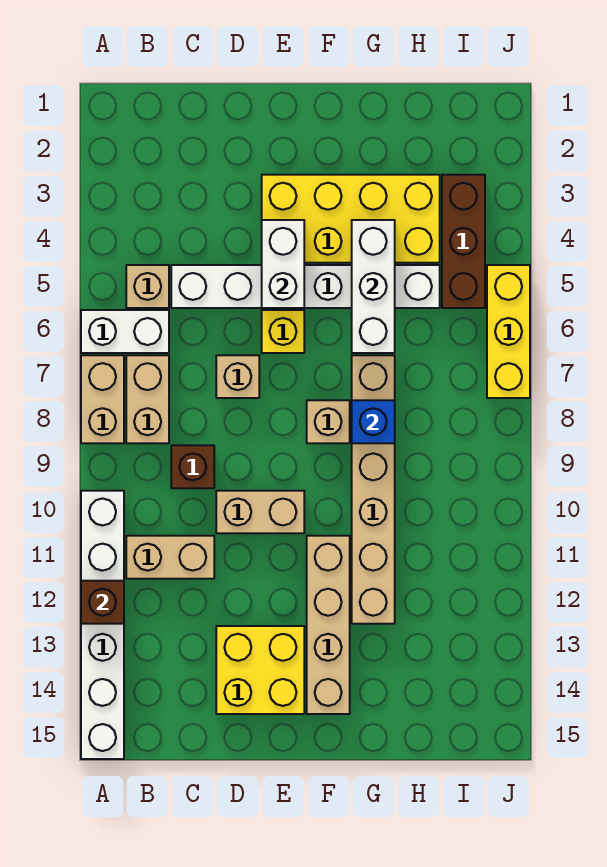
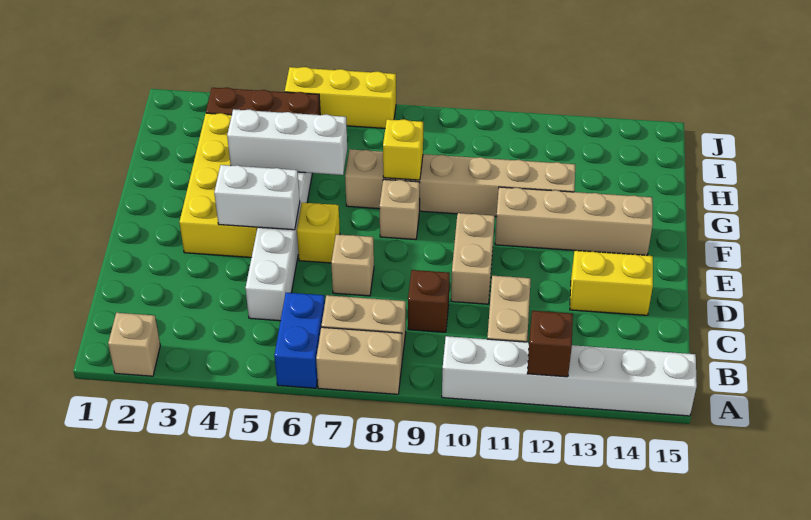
white 1x2 brick [81,310,169,353] -> blue 1x2 brick [274,293,325,388]
tan 1x1 brick [126,265,169,308] -> tan 1x1 brick moved to [108,313,160,376]
yellow 2x2 brick [216,626,304,714] -> yellow 1x2 brick [570,251,653,315]
blue 1x1 brick [352,400,395,443] -> yellow 1x1 brick [383,119,423,180]

